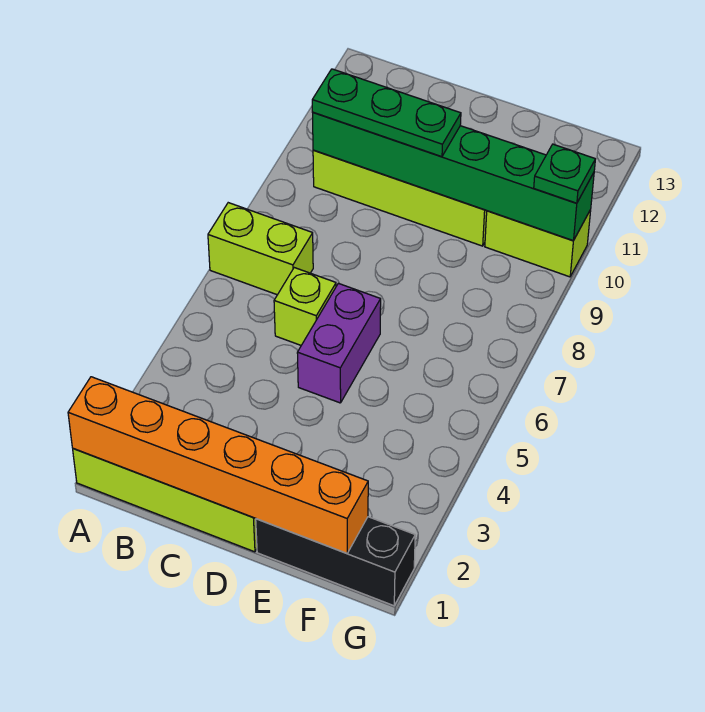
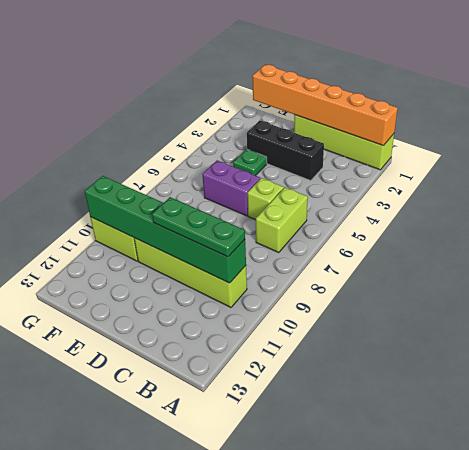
lime 1x2 brick [208,203,313,295] -> lime 1x2 brick turned to [256,188,308,253]
purple 1x2 brick [297,283,381,403] -> purple 1x2 brick turned to [202,160,260,216]
black 1x3 brick [256,517,415,606] -> black 1x3 brick moved to [247,120,324,181]
green 1x1 plate [534,144,595,203] -> green 1x1 plate moved to [233,149,267,176]

